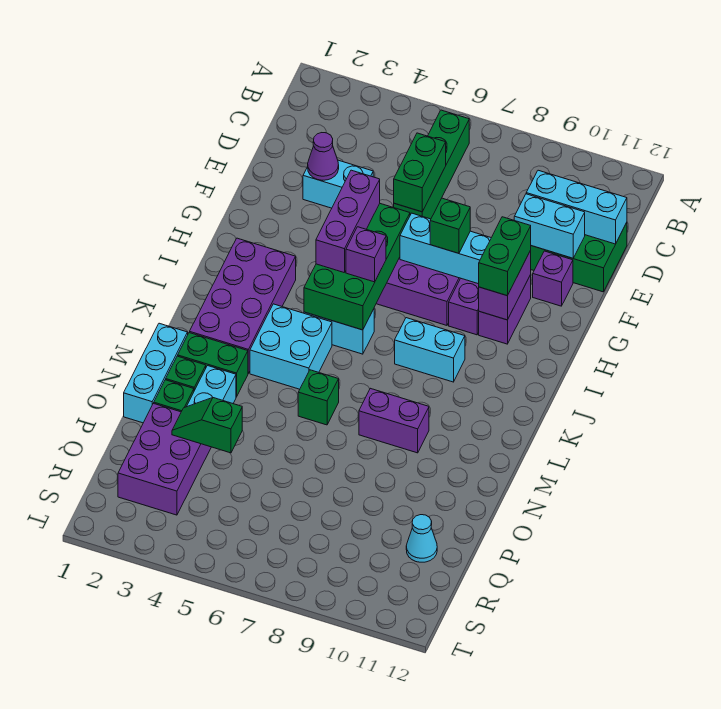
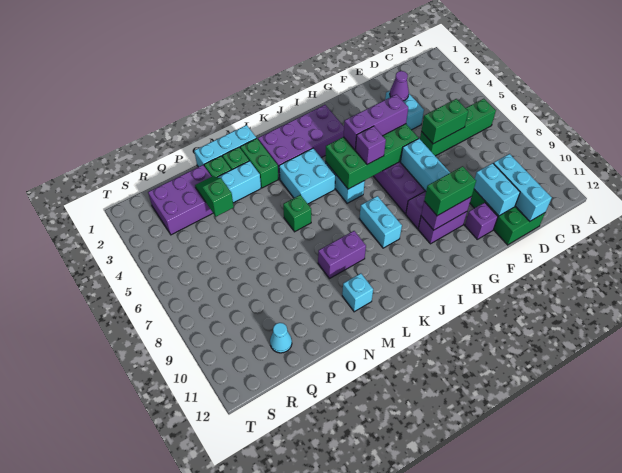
green 1x1 brick [430,198,470,253] -> none
purple 1x2 brick [359,388,429,453] -> purple 1x2 brick turned to [318,231,366,279]
none -> cyan 1x1 brick [342,273,373,312]

